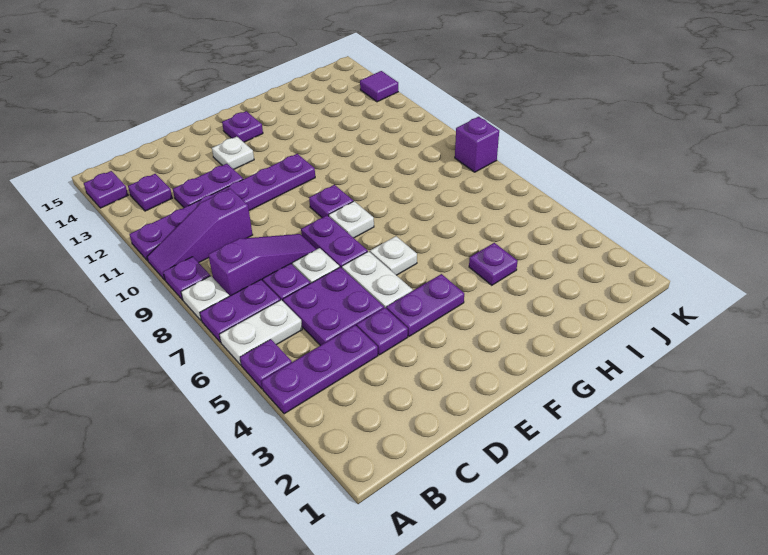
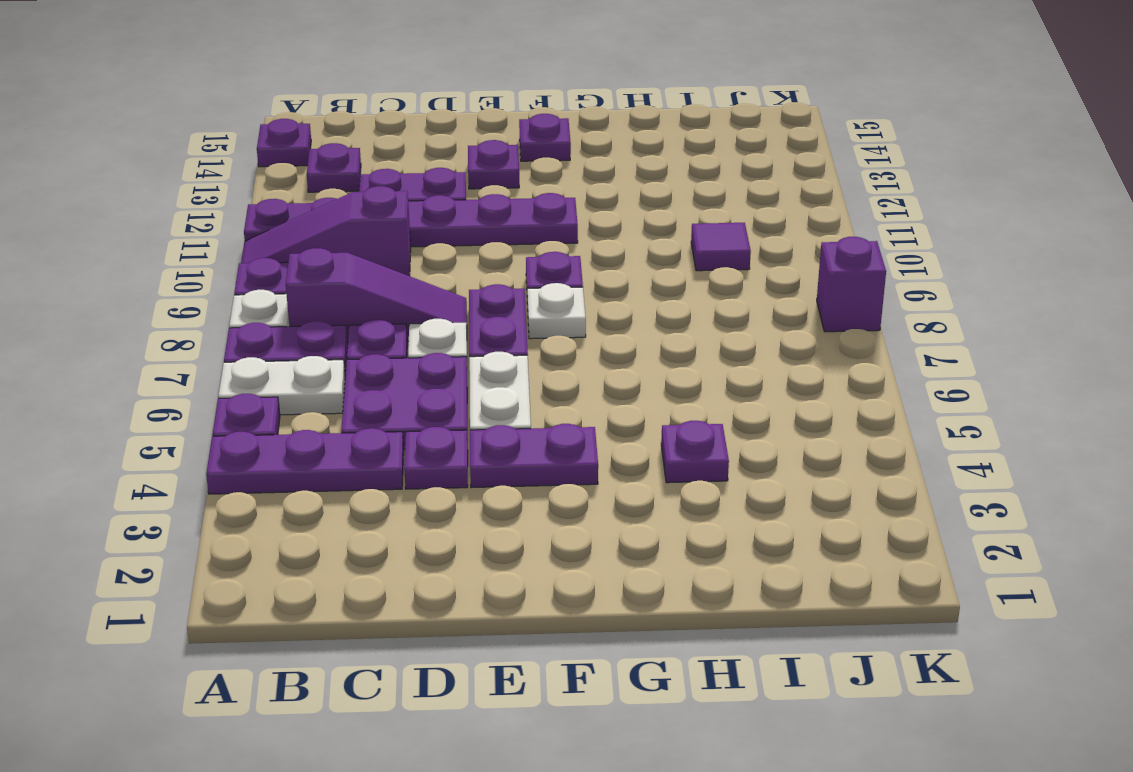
white 1x1 plate [212,137,254,169] -> purple 1x1 plate [468,140,519,189]
white 1x1 plate [370,236,417,275] -> none
purple 1x1 tile [360,71,398,102] -> purple 1x1 tile moved to [691,223,751,271]

